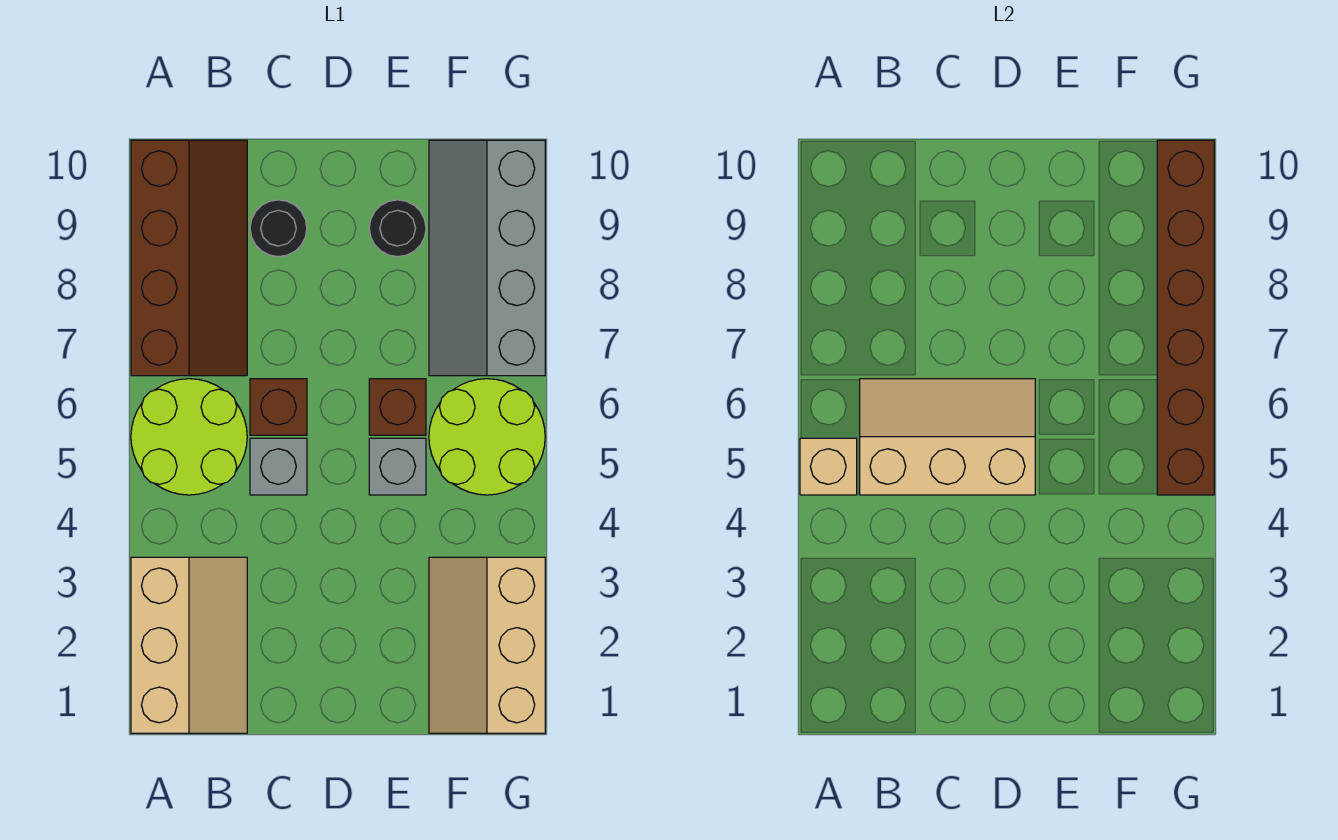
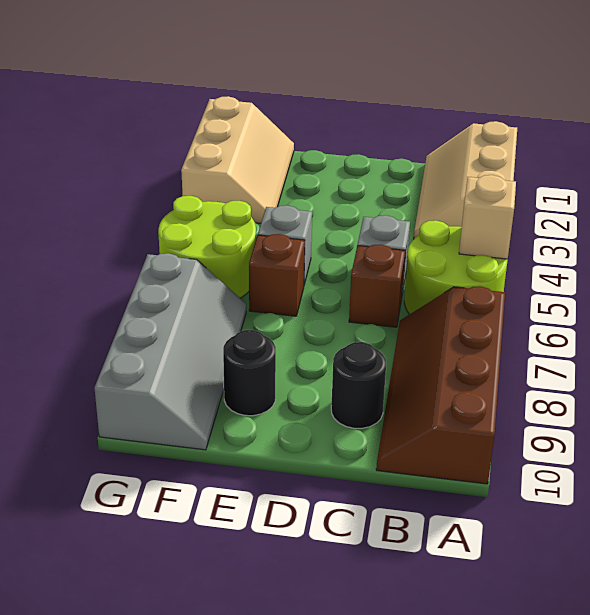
tan 2x3 slope [860,379,1035,495] -> none
brown 1x6 brick [1157,140,1214,495] -> none

